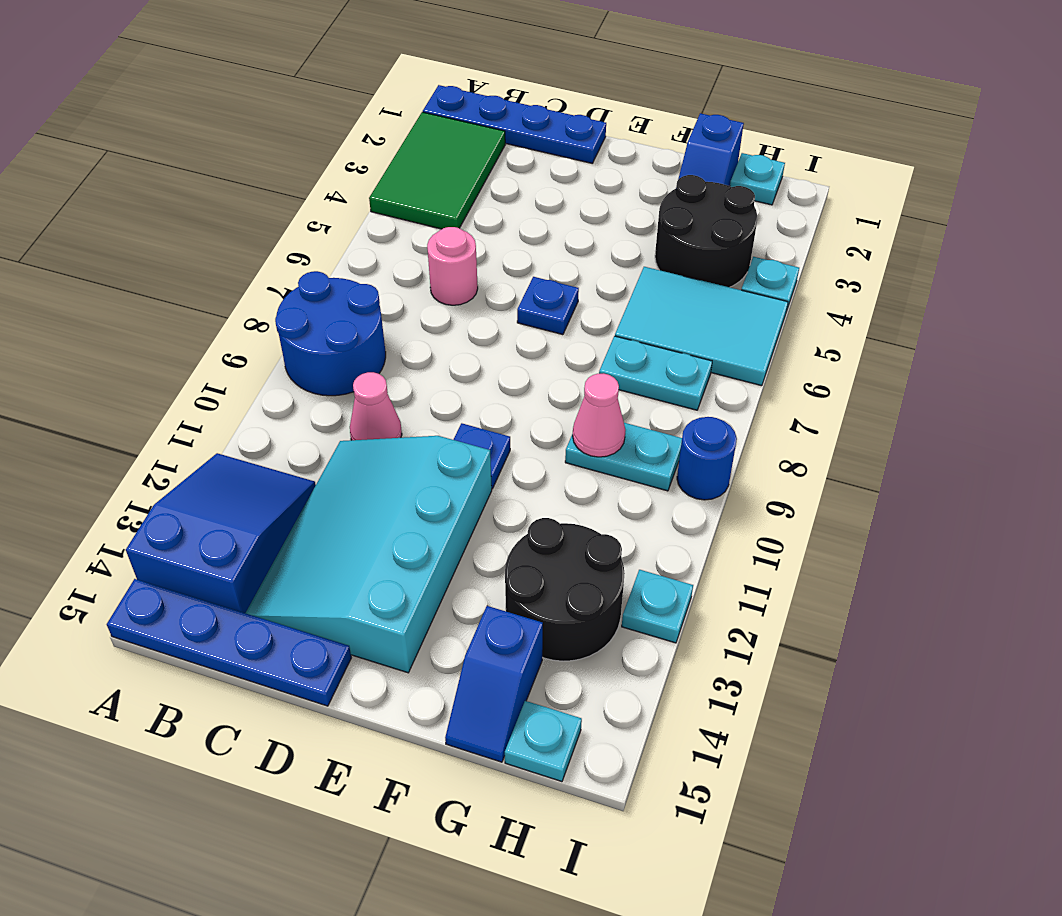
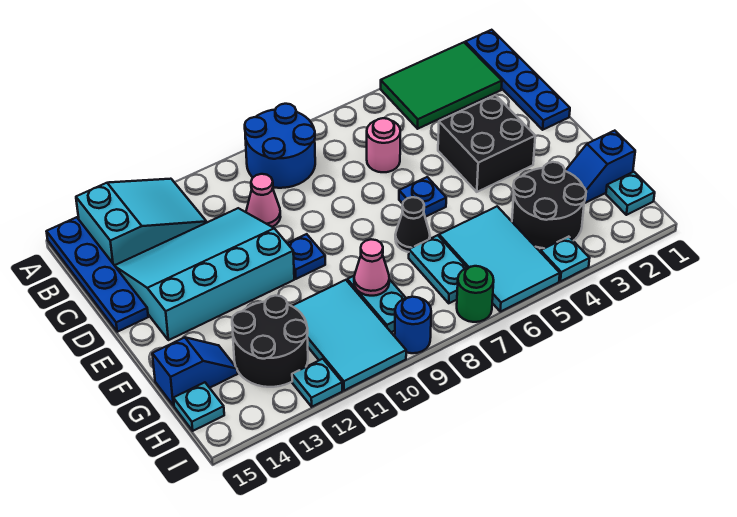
blue 2x3 slope [126,453,316,613] -> cyan 2x3 slope [76,179,207,265]
none -> black 2x2 brick [438,95,535,192]
none -> black 1x1 cone [395,197,430,252]
none -> cyan 2x3 tile [292,280,406,391]
blue 1x2 slope [445,606,543,762] -> blue 1x2 slope turned to [152,337,238,406]
none -> green 1x1 round brick [457,266,494,322]

